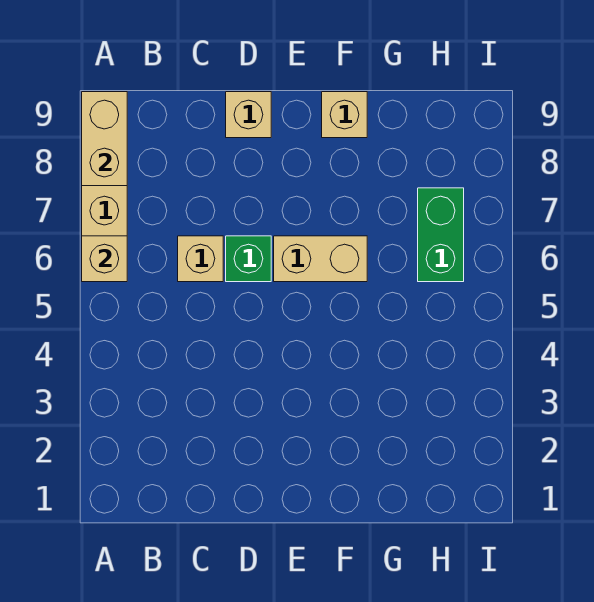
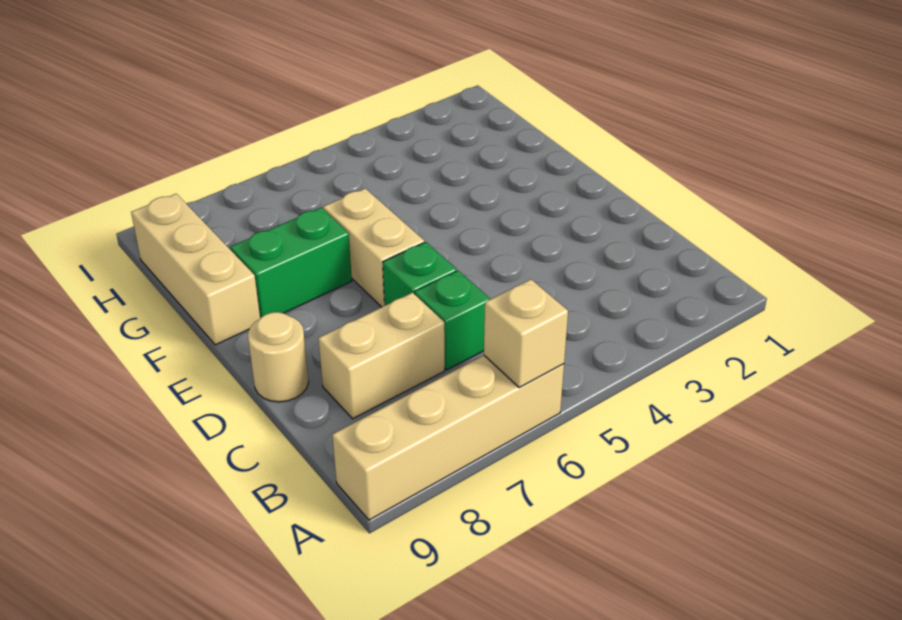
tan 1x2 brick [82,92,127,186] -> tan 1x2 brick moved to [318,293,445,419]
tan 1x1 brick [178,236,223,282] -> green 1x1 brick [415,271,490,370]
tan 1x1 brick [226,92,271,138] -> tan 1x1 round brick [248,312,309,402]
tan 1x1 brick [322,92,367,138] -> tan 1x3 brick [131,194,260,345]
green 1x2 brick [418,188,464,282] -> green 1x2 brick moved to [231,208,352,318]

